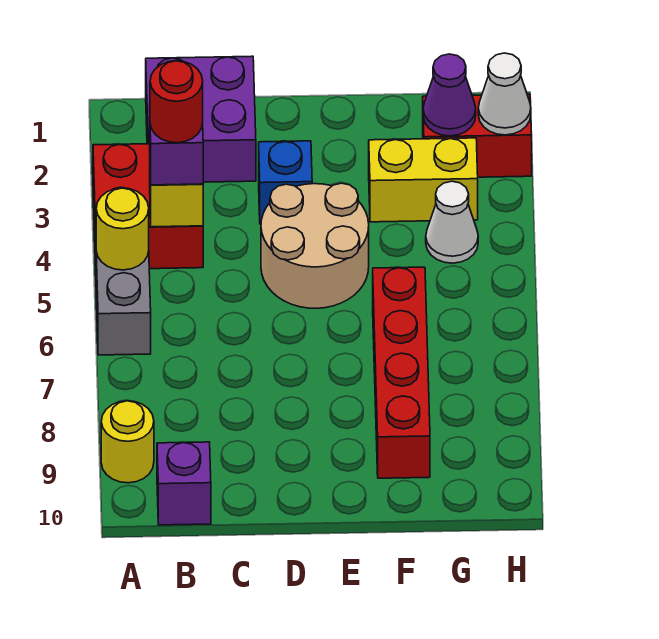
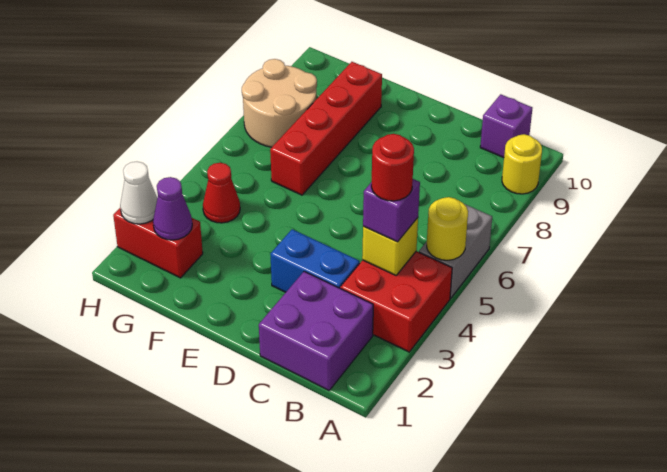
blue 1x1 brick [259,141,312,224] -> blue 1x2 brick [270,229,360,292]
tan 2x2 round brick [261,183,369,308] -> tan 2x2 round brick moved to [242,59,317,147]
yellow 1x2 brick [369,138,478,222] -> none
white 1x1 cone [426,181,478,263] -> red 1x1 cone [203,163,240,223]

